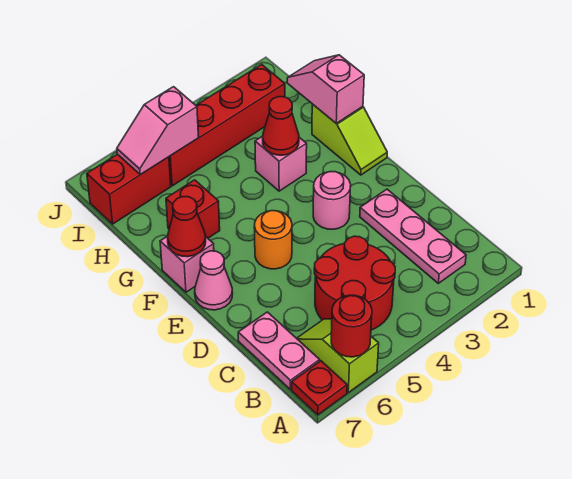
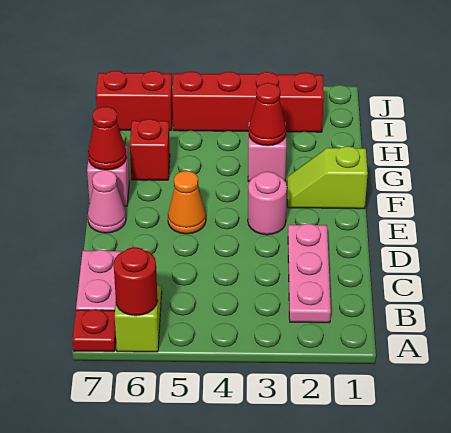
red 2x2 round brick [314,236,395,330] -> none
orange 1x1 round brick [254,211,292,269] -> orange 1x1 cone [168,171,206,234]
lime 1x2 slope [312,104,387,175] -> lime 1x2 slope turned to [287,146,368,209]
pink 1x2 slope [287,55,364,123] -> none
pink 1x2 slope [117,87,199,175] -> none

